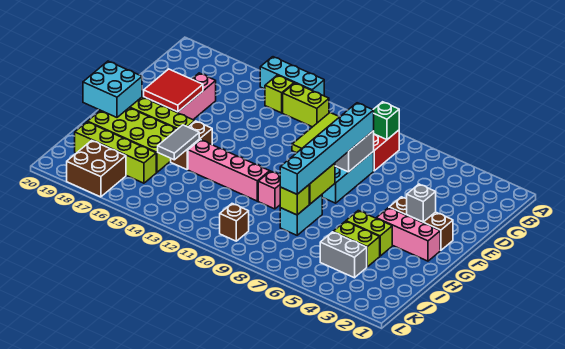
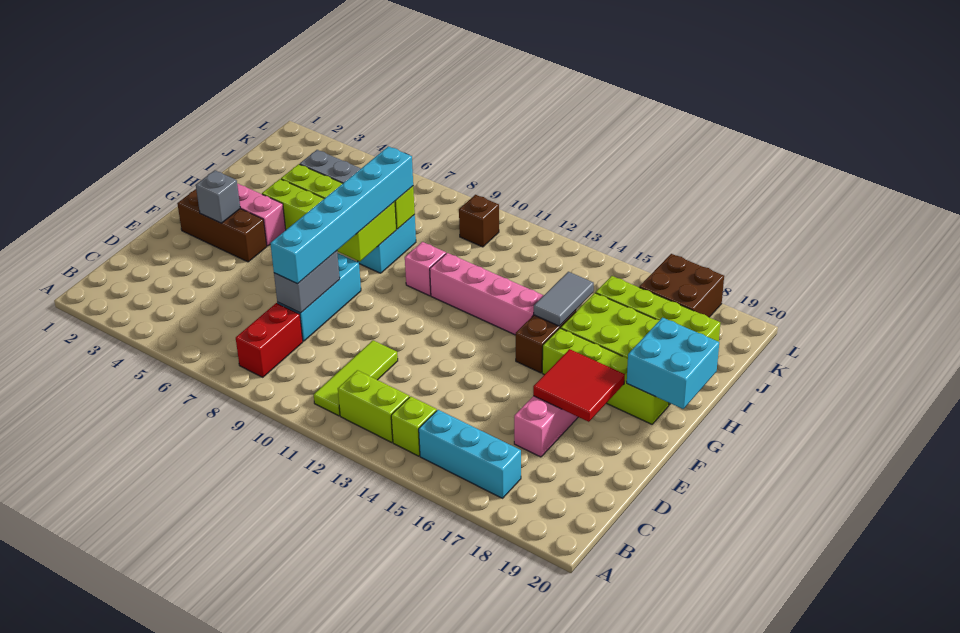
cyan 1x3 brick [260,57,324,96] -> cyan 1x3 brick moved to [419,410,521,498]
green 1x1 brick [373,102,399,140] -> none

